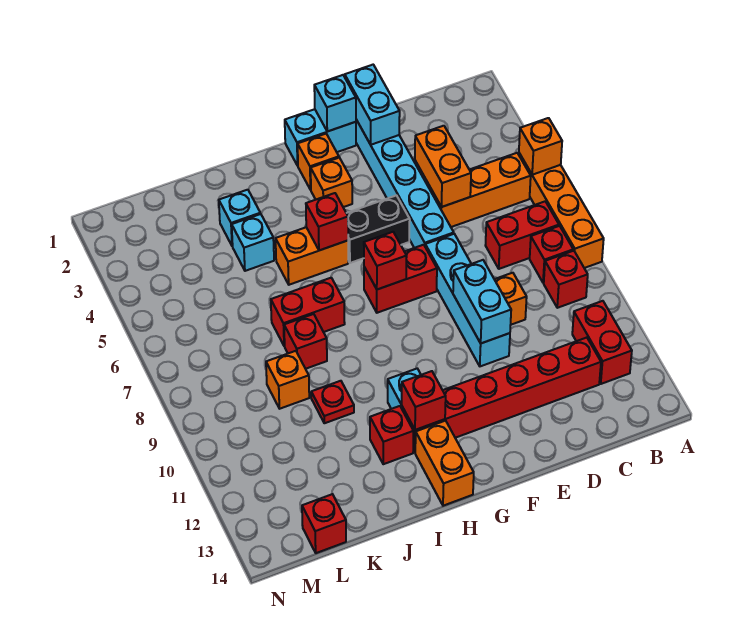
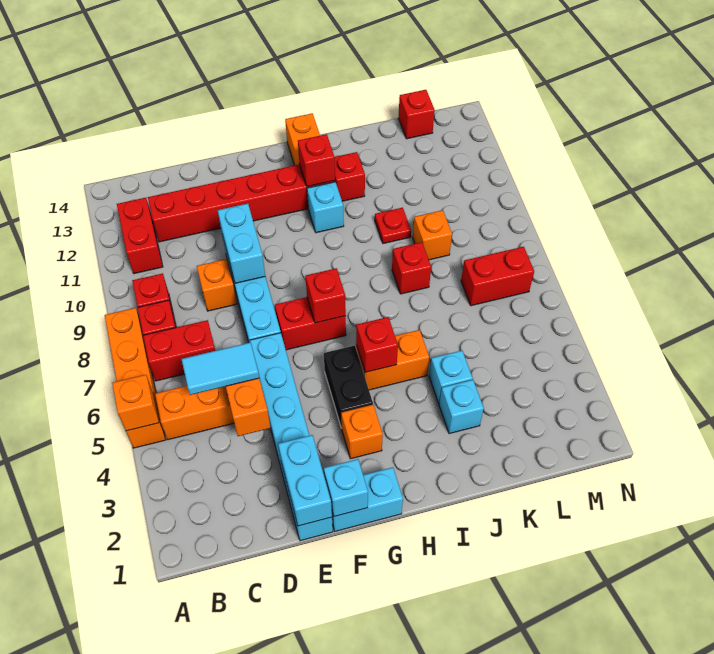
none -> cyan 1x2 tile [182,343,259,395]
black 1x2 brick [347,195,410,263] -> black 1x2 brick turned to [324,346,373,428]
orange 1x1 brick [298,134,339,190] -> none
red 1x2 brick [271,278,345,346] -> red 1x2 brick moved to [461,247,534,306]

